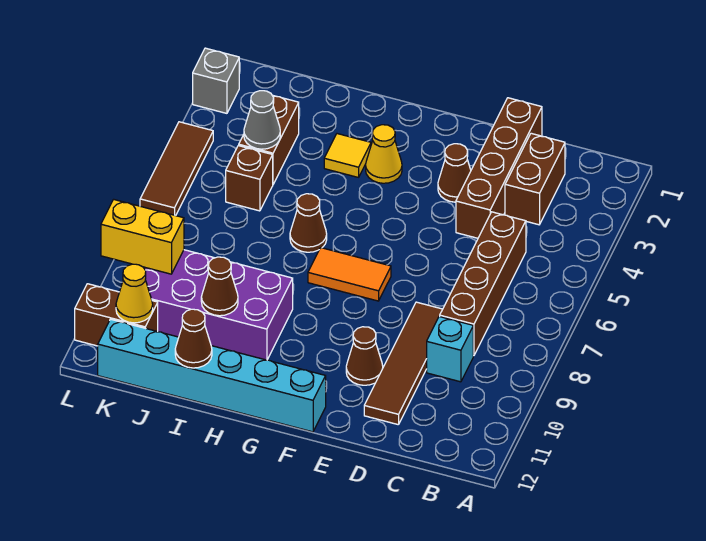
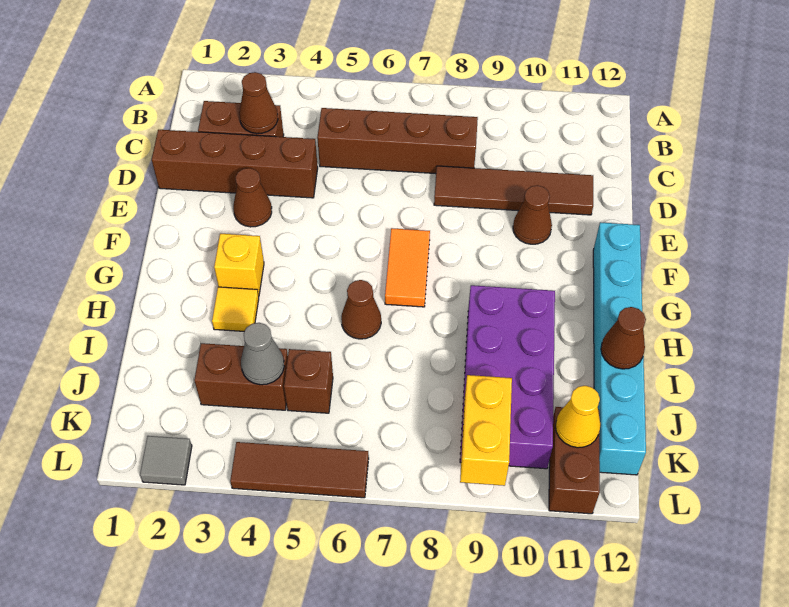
cyan 1x1 brick [427,316,473,382] -> none
yellow 1x1 cone [366,125,402,183] -> yellow 1x1 brick [214,234,264,296]
brown 1x1 cone [201,257,238,316] -> brown 1x1 cone moved to [239,72,278,134]
grey 1x1 brick [193,48,239,113] -> grey 1x1 tile [140,436,192,485]

